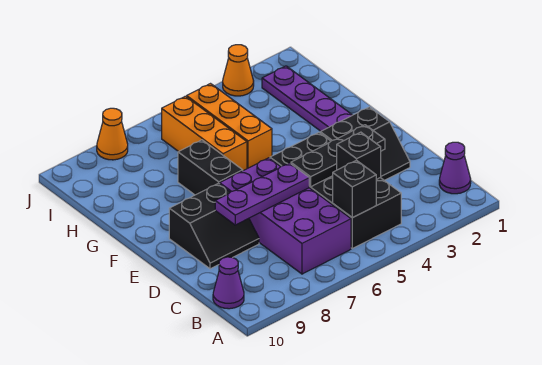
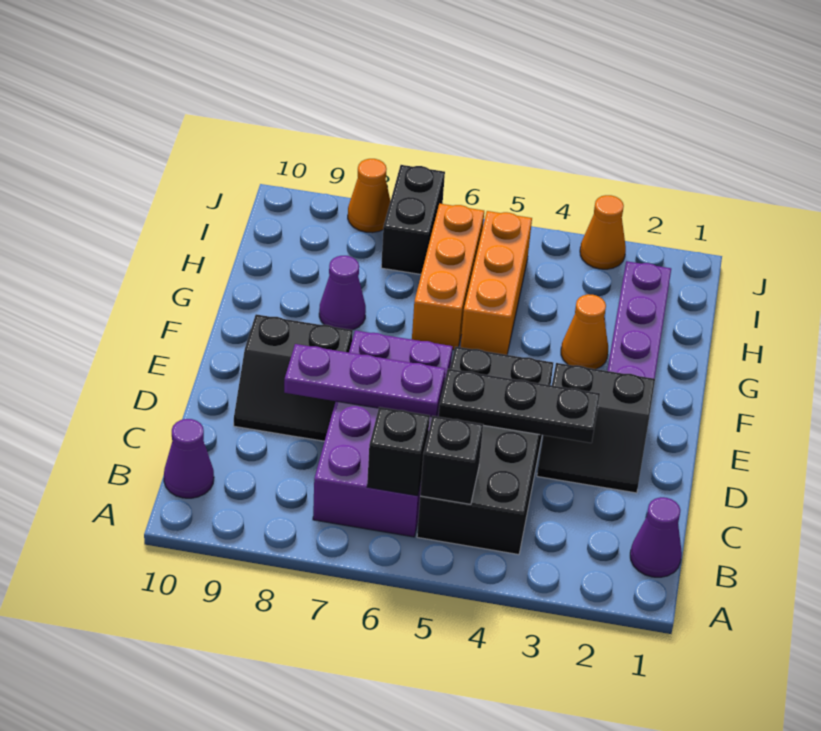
black 1x1 brick [337,132,381,180] -> black 1x1 brick moved to [367,407,430,496]
black 1x2 brick [178,140,243,195] -> black 1x2 brick moved to [381,165,445,274]
none -> orange 1x1 cone [561,294,608,369]
none -> purple 1x1 cone [319,256,366,330]

